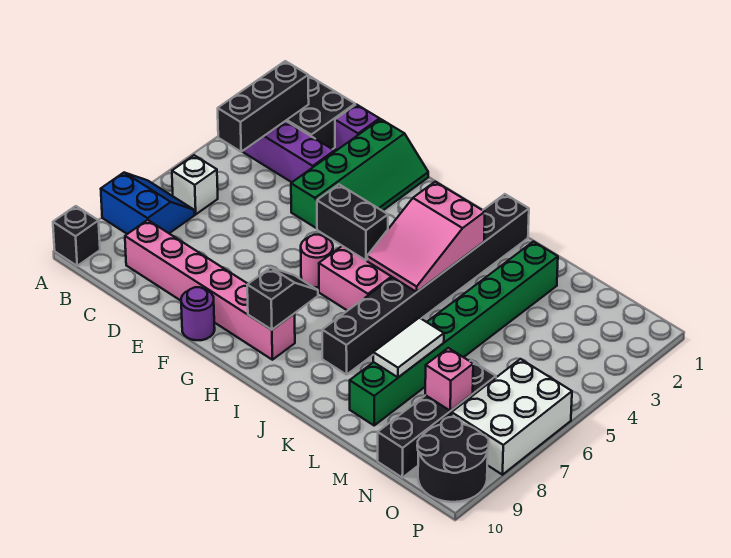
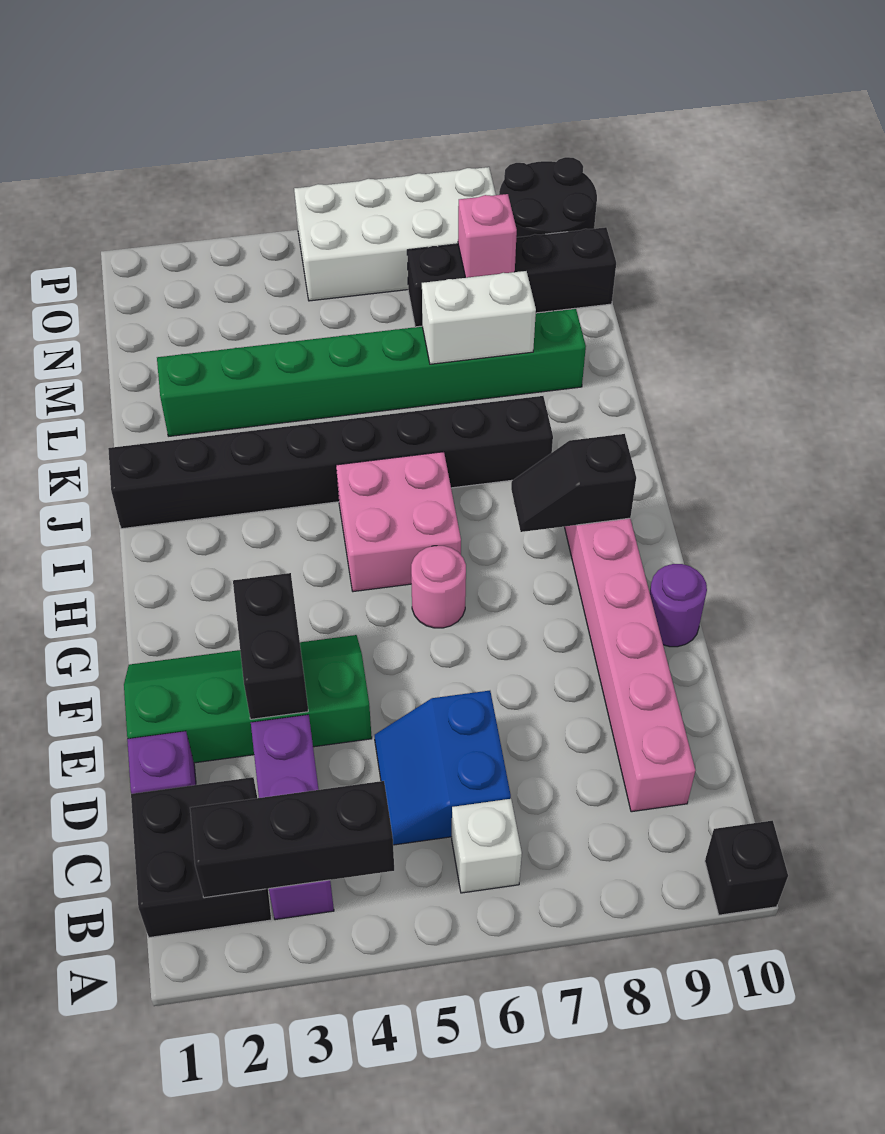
blue 2x2 slope [101,173,195,234] -> blue 2x2 slope moved to [375,691,511,845]
black 1x2 brick [317,184,388,260] -> black 1x2 brick moved to [233,573,308,719]
pink 2x3 slope [367,182,485,292] -> none
white 1x2 tile [373,318,444,377] -> white 1x2 brick [422,271,536,364]
white 2x3 brick [451,359,572,475] -> white 2x4 brick [294,167,496,301]

